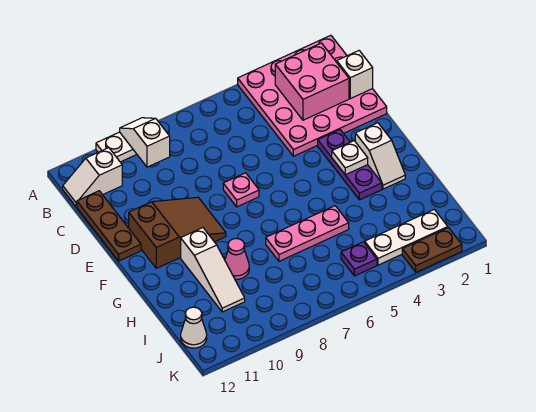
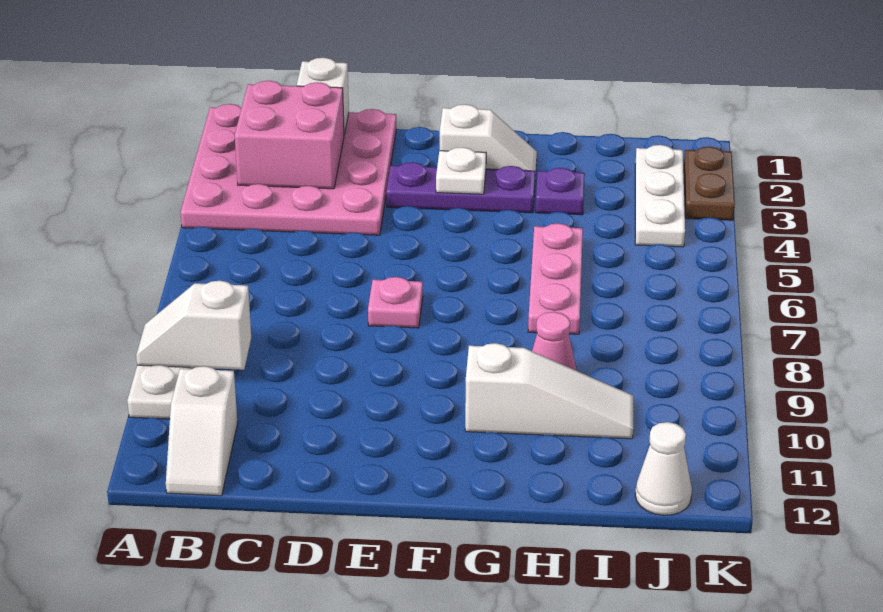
brown 1x3 plate [77,191,141,261] -> none
brown 2x3 slope [129,197,226,268] -> none
purple 1x1 plate [341,242,377,276] -> purple 1x1 plate moved to [536,168,585,215]

